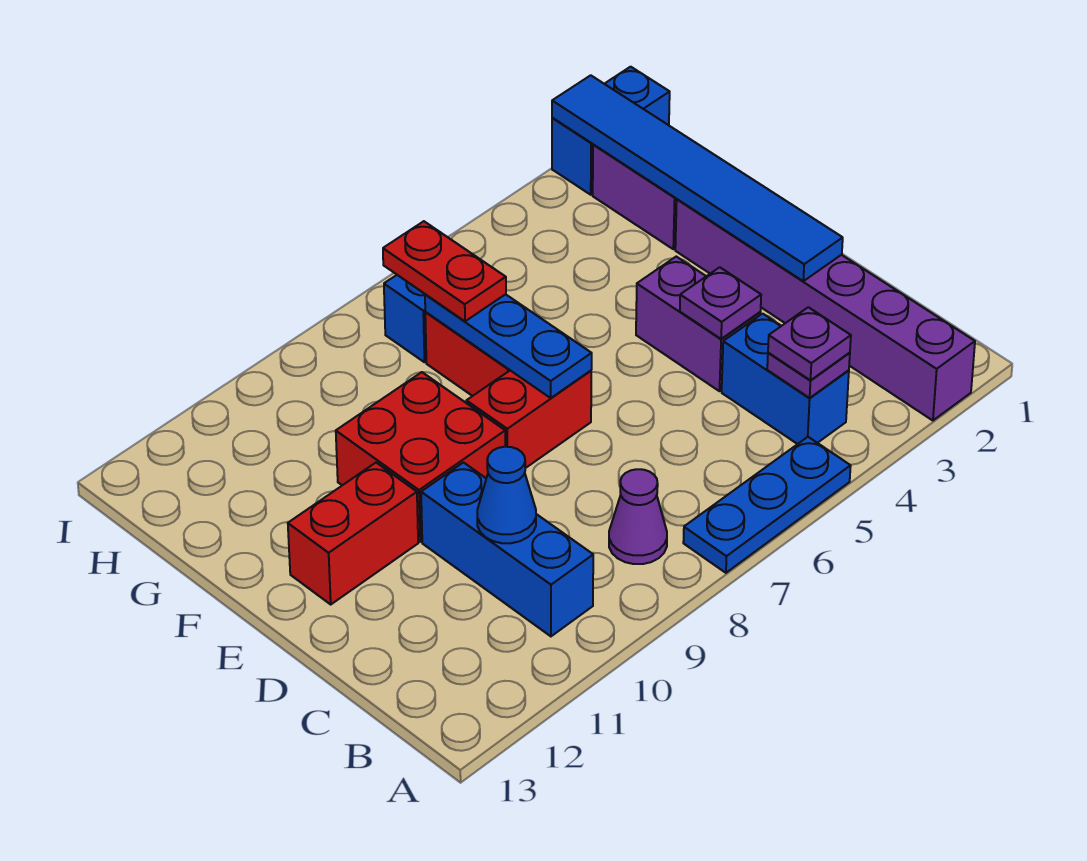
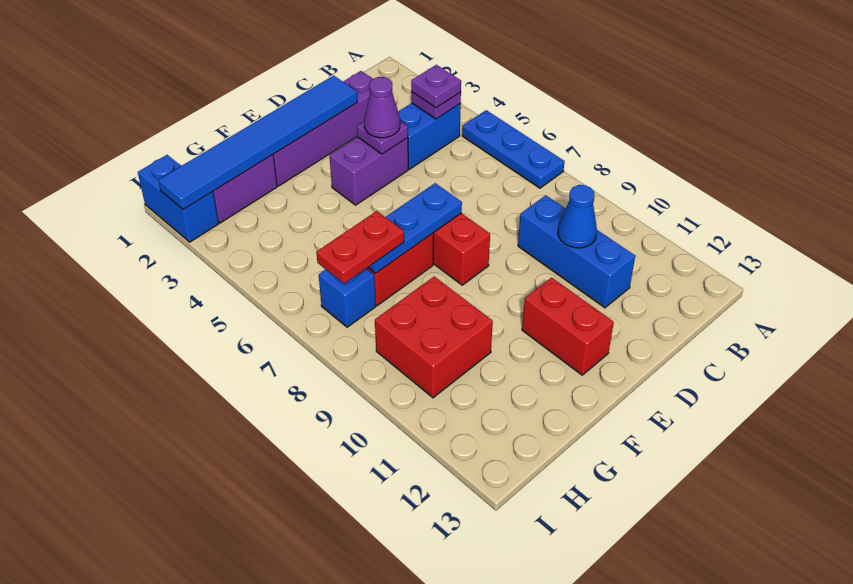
purple 1x6 brick [675,199,975,421] -> purple 1x4 brick [273,71,373,186]
purple 1x1 cone [609,469,667,564] -> purple 1x1 cone moved to [364,77,400,138]
blue 1x3 brick [421,463,593,636] -> blue 1x3 brick turned to [518,195,635,308]
red 2x2 brick [336,372,505,542] -> red 2x2 brick moved to [375,277,493,398]

